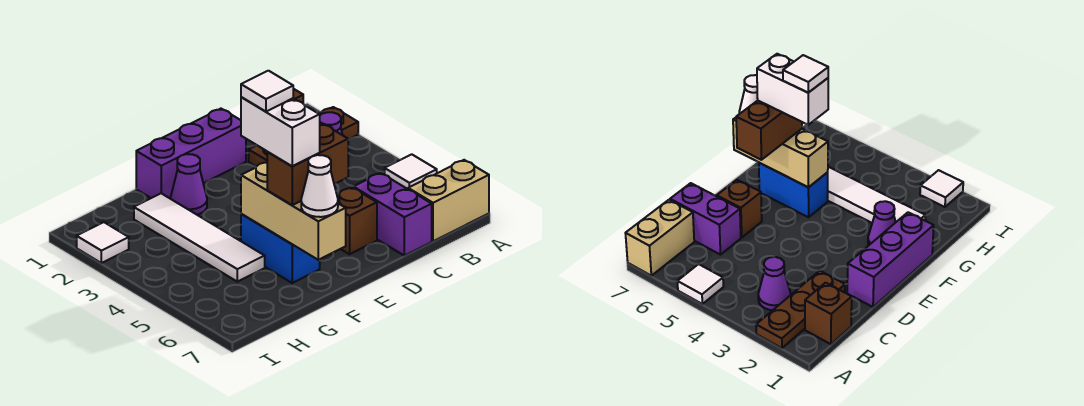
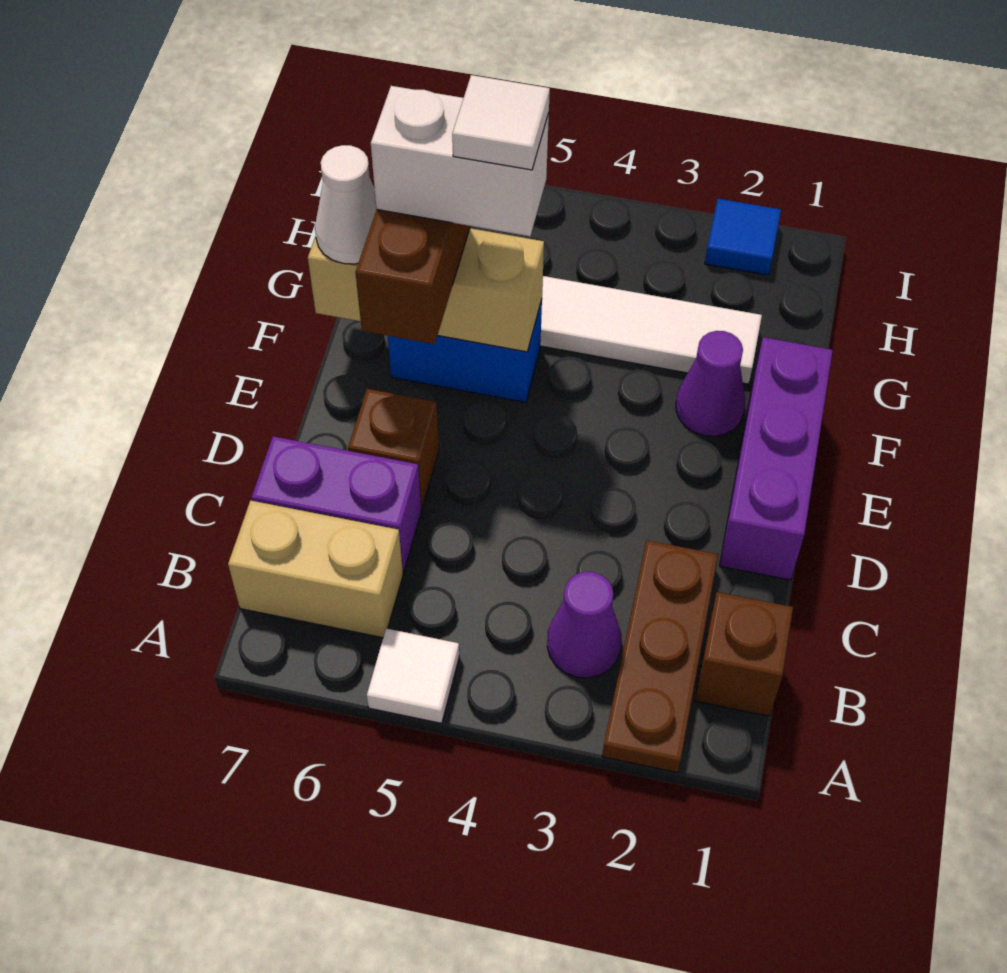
tan 1x2 brick [408,160,489,241] -> tan 1x2 brick turned to [228,500,403,638]
white 1x1 tile [77,222,129,263] -> blue 1x1 tile [705,199,781,275]

